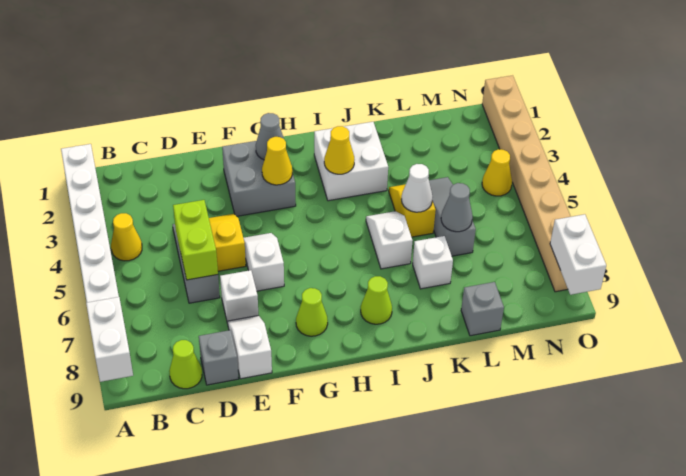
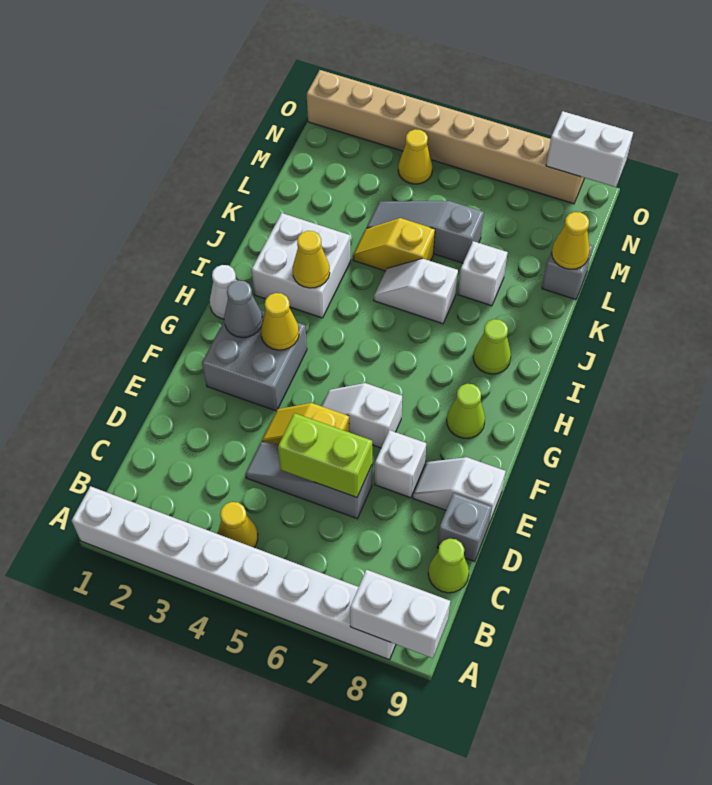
white 1x1 cone [402,164,433,212] -> white 1x1 cone moved to [210,265,237,319]
grey 1x1 cone [441,183,473,232] -> none
none -> yellow 1x1 cone [552,212,590,269]

